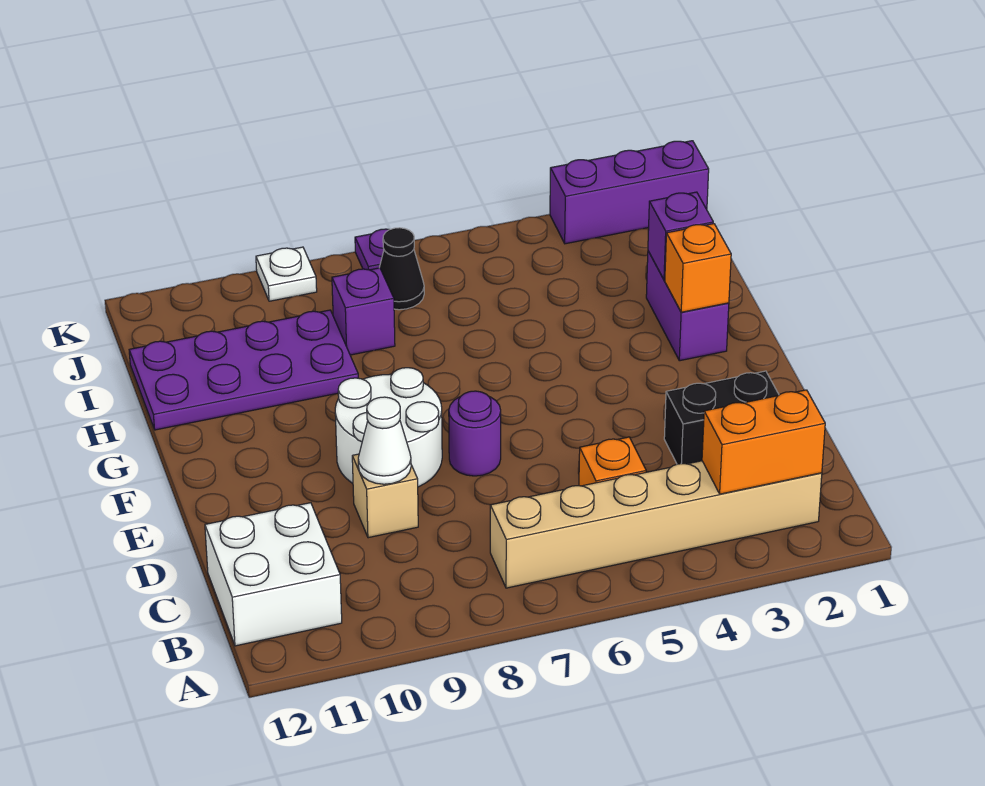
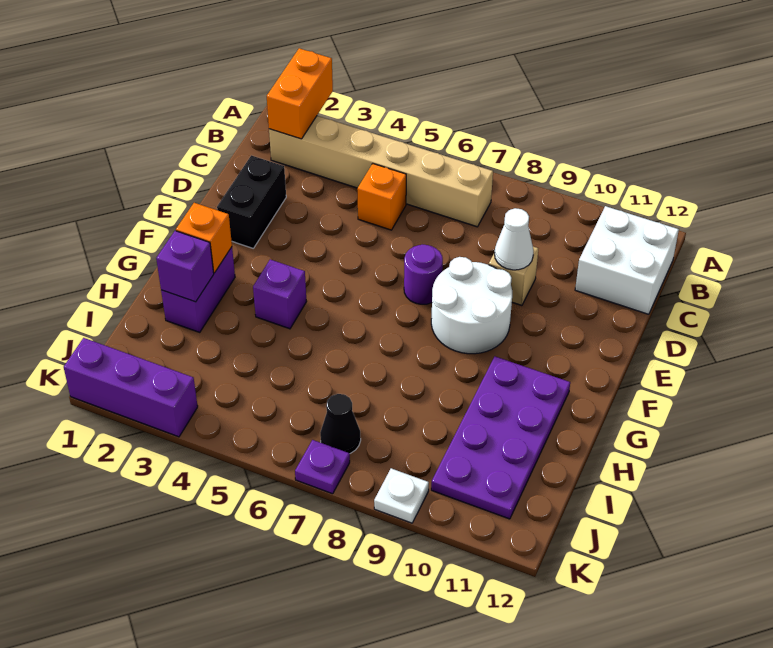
orange 1x2 brick [702,390,825,494] -> orange 1x2 brick turned to [267,48,333,139]
black 1x2 brick [664,371,779,464] -> black 1x2 brick turned to [217,155,286,248]
purple 2x4 plate [129,310,358,430] -> purple 2x4 plate turned to [431,357,570,519]
purple 1x1 brick [332,268,395,355] -> purple 1x1 brick moved to [253,260,307,329]

